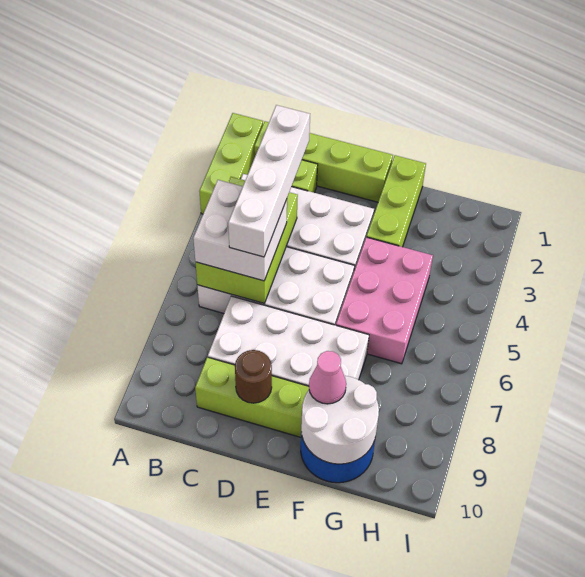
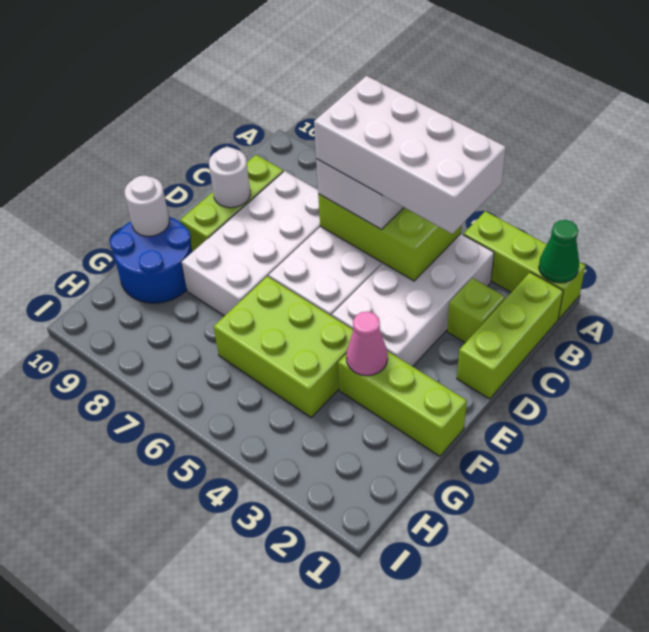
none -> green 1x1 cone [539,220,579,283]
lime 1x4 brick [254,121,393,202] -> lime 1x3 brick [457,272,563,399]
white 1x4 brick [228,105,310,257] -> white 2x4 brick [314,76,506,234]
brown 1x1 round brick [235,350,272,403] -> white 1x1 round brick [209,147,250,208]
pink 2x3 brick [336,237,433,364] -> lime 2x3 brick [214,276,353,417]
white 2x2 round brick [301,376,379,464] -> white 1x1 round brick [125,176,169,236]
pink 1x1 cone [309,351,346,404] -> pink 1x1 cone moved to [346,312,388,376]

